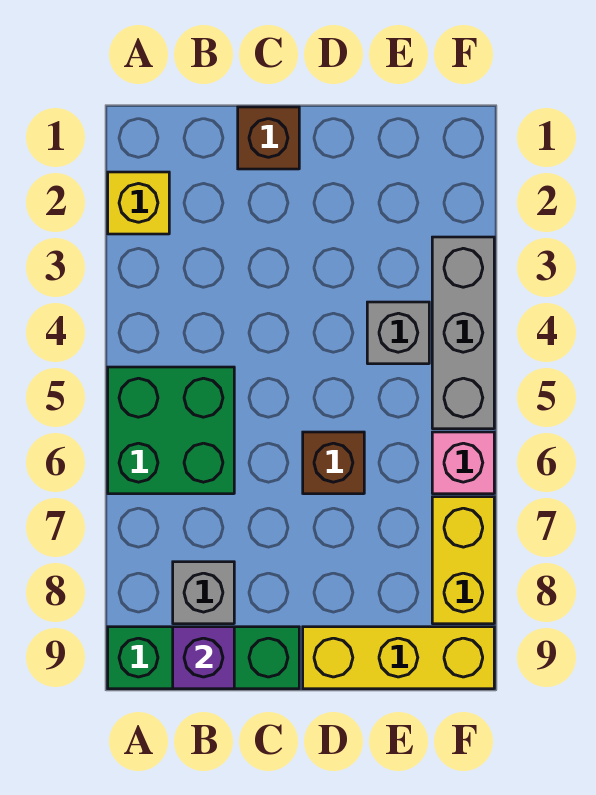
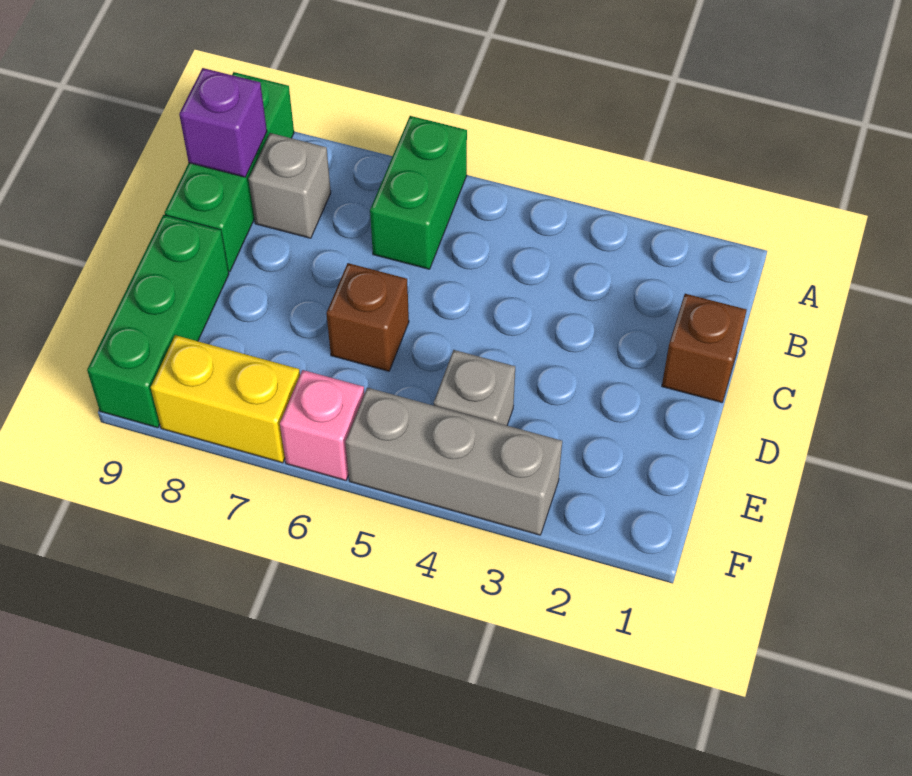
yellow 1x1 brick [108,172,169,234] -> none
green 2x2 brick [108,367,234,494] -> green 1x2 brick [370,116,467,269]
yellow 1x3 brick [303,627,494,689] -> green 1x3 brick [87,215,229,428]

